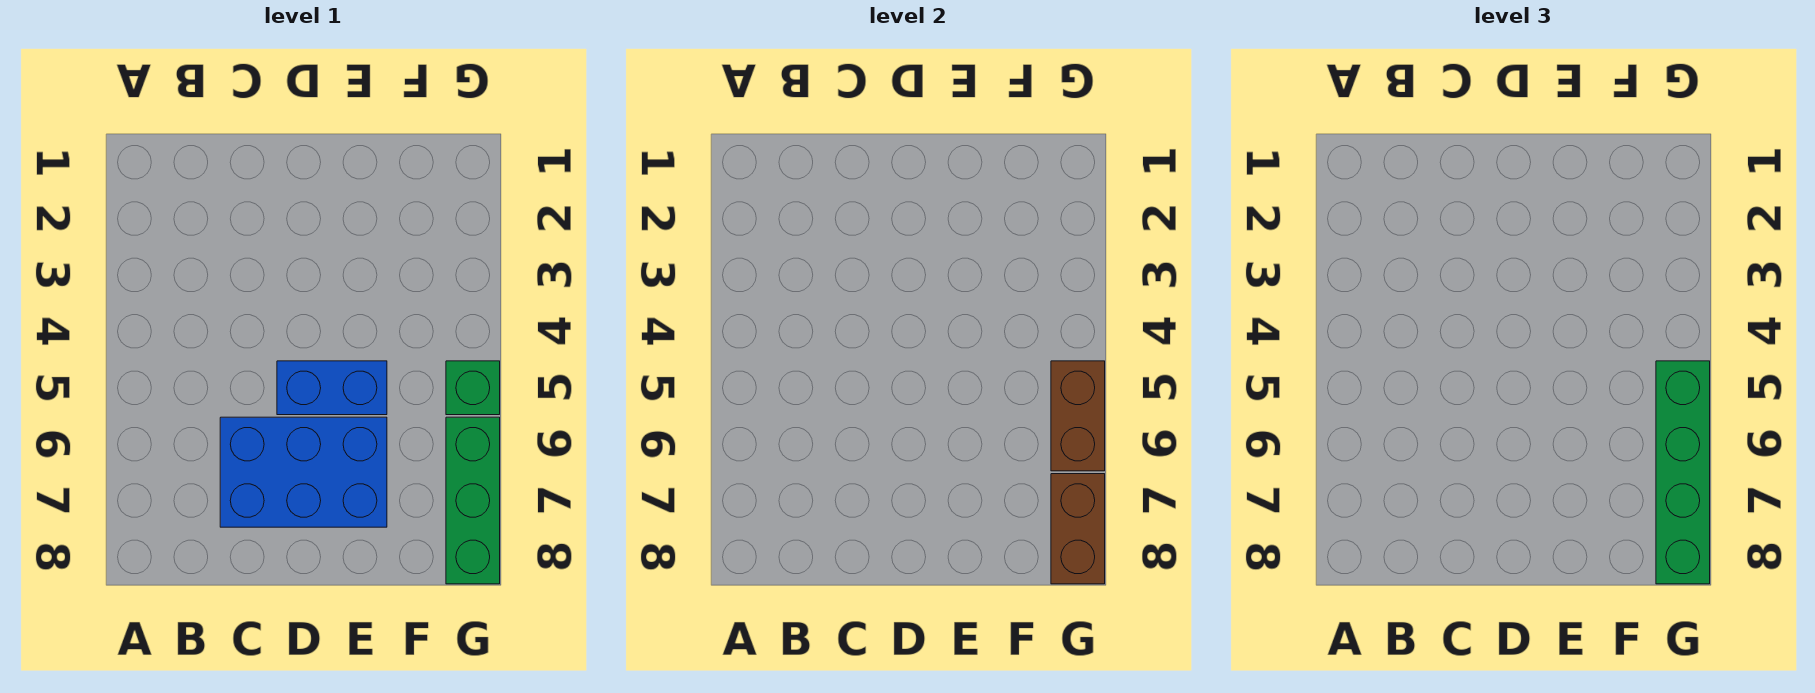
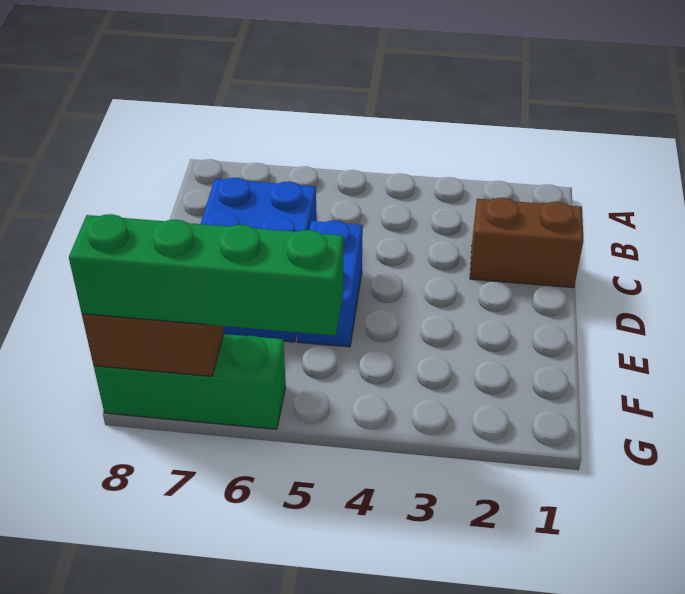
green 1x1 brick [446,361,500,415] -> none
brown 1x2 brick [1051,361,1105,471] -> brown 1x2 brick moved to [470,198,583,288]

